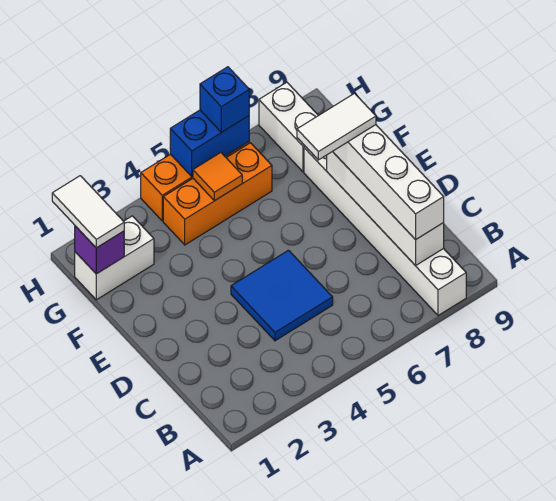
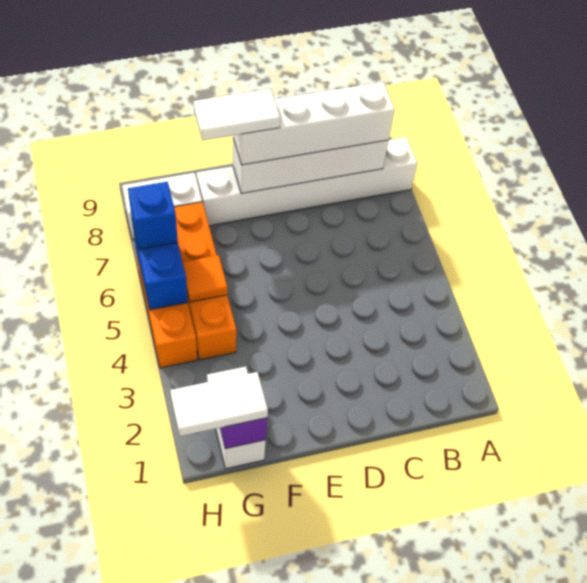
blue 2x2 tile [231,250,333,341] -> none
white 1x2 tile [297,93,376,160] -> white 1x2 tile turned to [194,89,280,140]
orange 1x3 brick [163,143,272,245] -> orange 1x4 brick [174,202,236,360]

